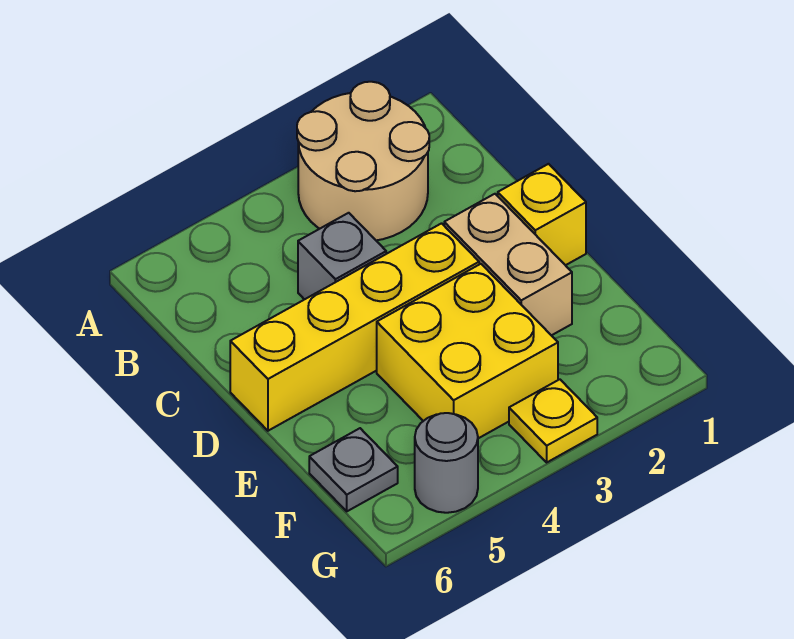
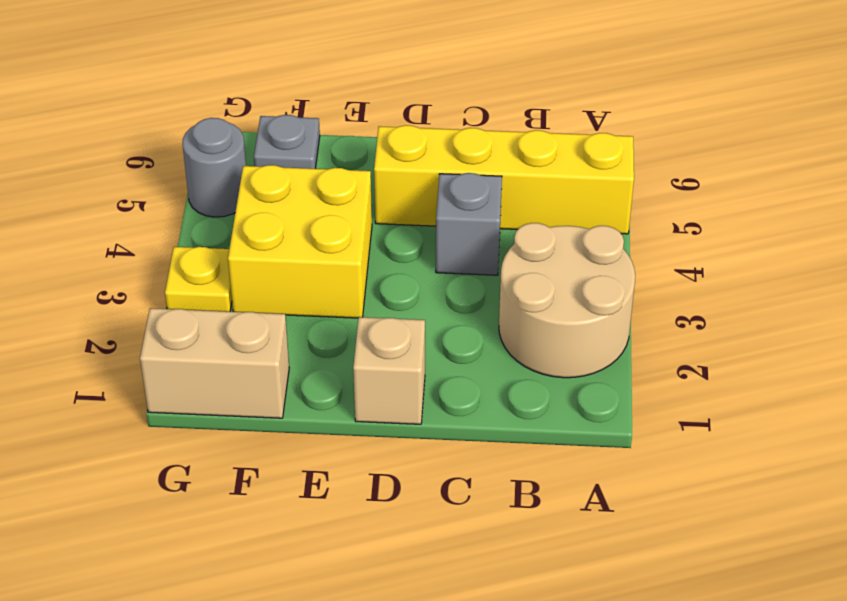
yellow 1x1 brick [498,164,586,265] -> tan 1x1 brick [353,317,425,424]
tan 1x2 brick [444,194,572,335] -> tan 1x2 brick moved to [140,308,289,418]
yellow 1x4 brick [230,223,479,431] -> yellow 1x4 brick turned to [374,125,634,234]

